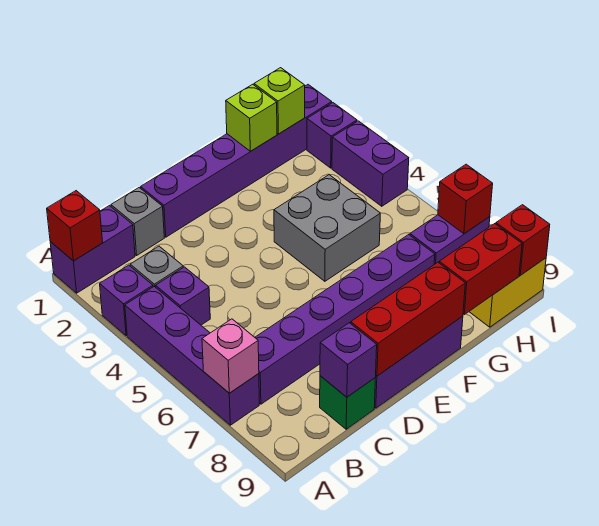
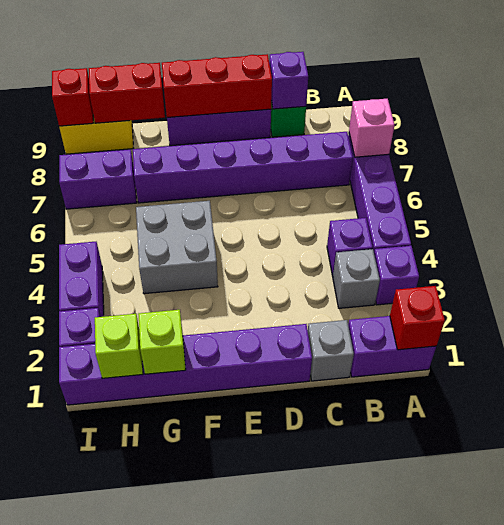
red 1x1 brick [438,164,493,234] -> none

